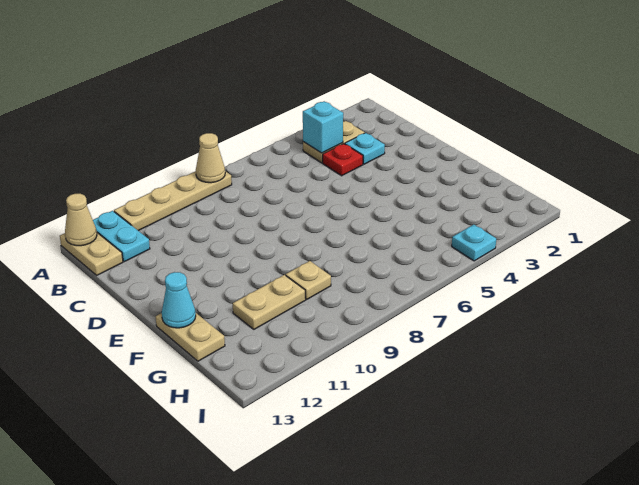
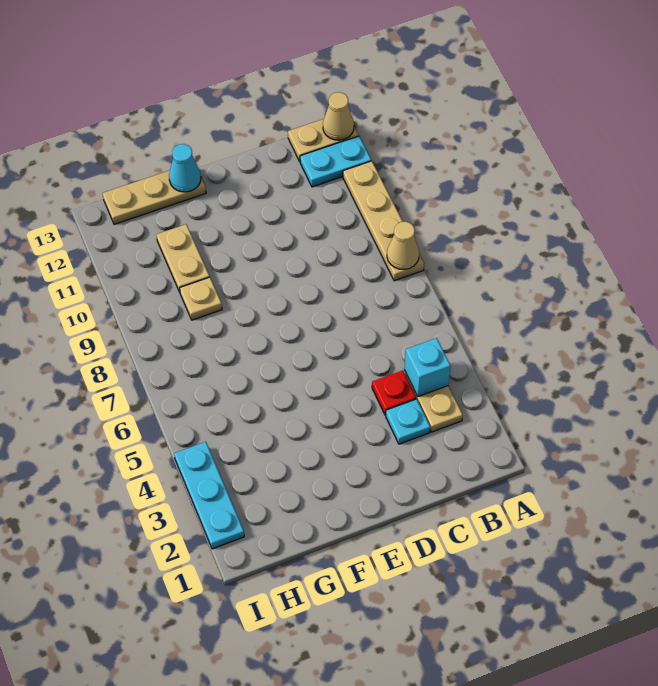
tan 1x2 plate [156,313,225,361] -> tan 1x3 plate [103,171,206,224]
cyan 1x1 plate [452,224,496,261] -> cyan 1x3 plate [174,442,244,549]

